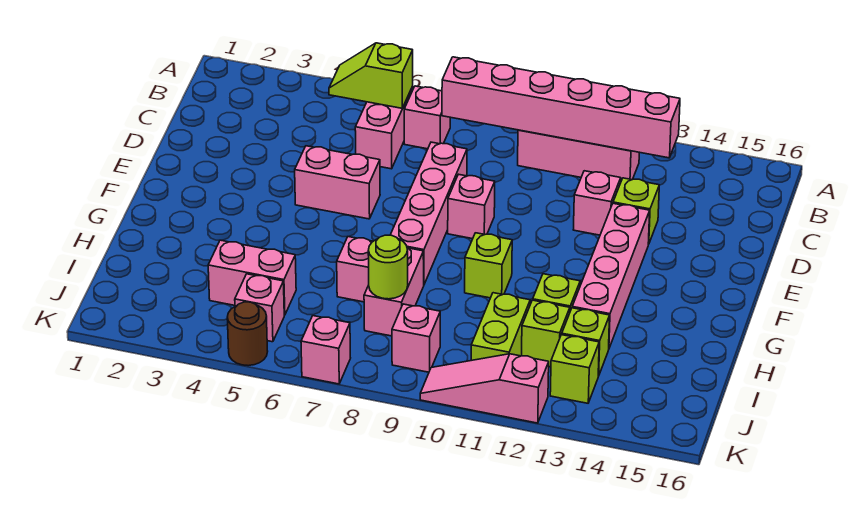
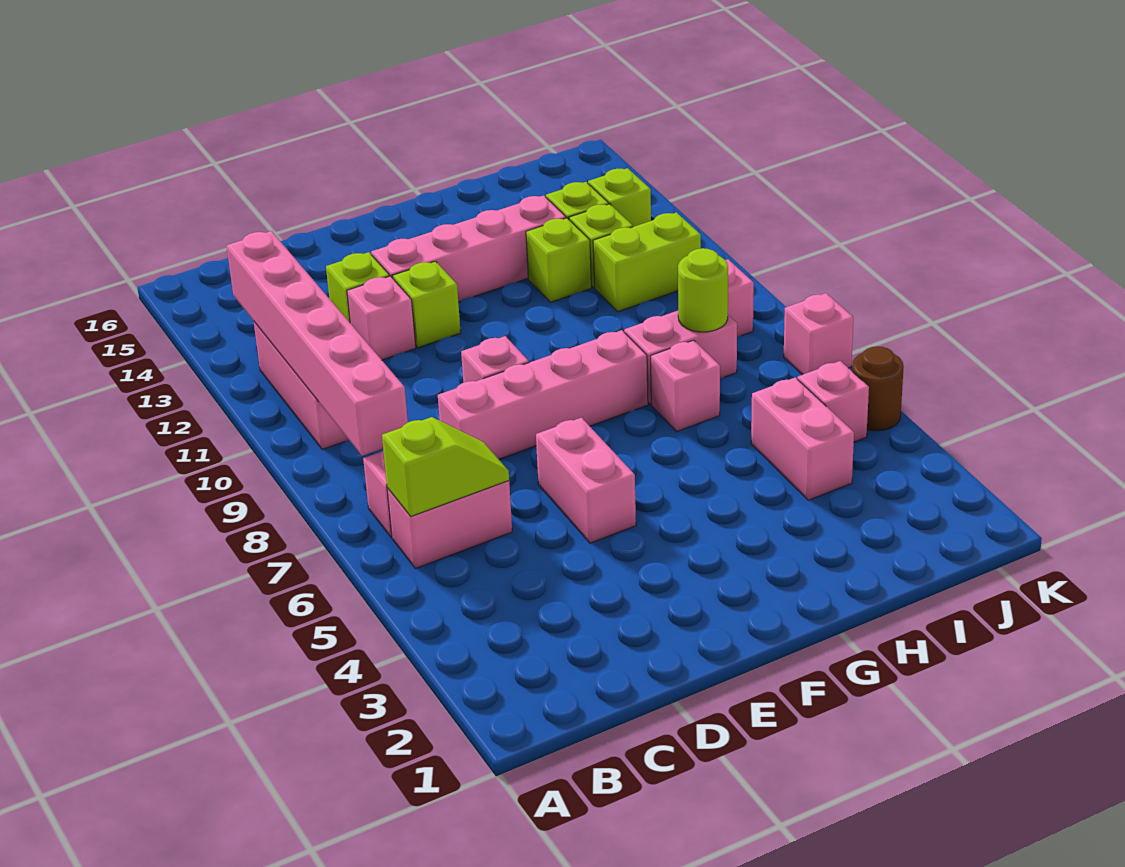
lime 1x2 slope [329,43,413,108] -> lime 1x2 slope turned to [382,417,509,516]
lime 1x1 brick [465,233,512,298] -> lime 1x1 brick moved to [393,261,461,348]
pink 1x3 slope [420,354,549,423] -> none

